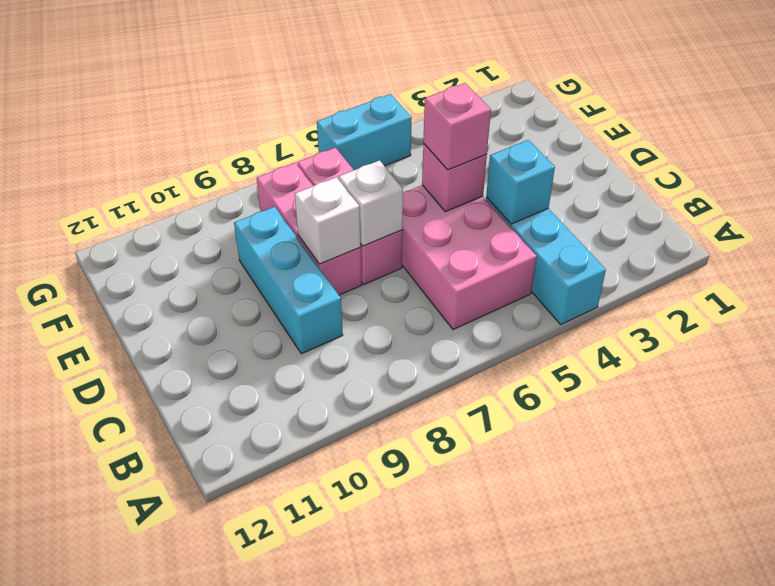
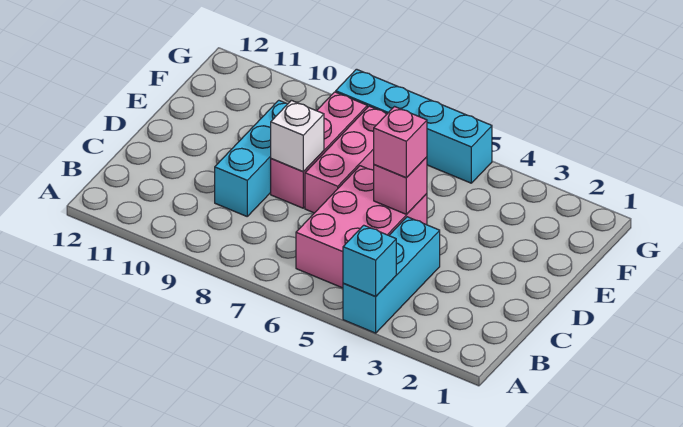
cyan 1x1 brick [486,140,555,224] -> cyan 1x1 brick moved to [343,225,396,297]
white 1x1 brick [339,160,403,246] -> none
cyan 1x2 brick [317,94,412,170] -> cyan 1x4 brick [336,69,492,183]

